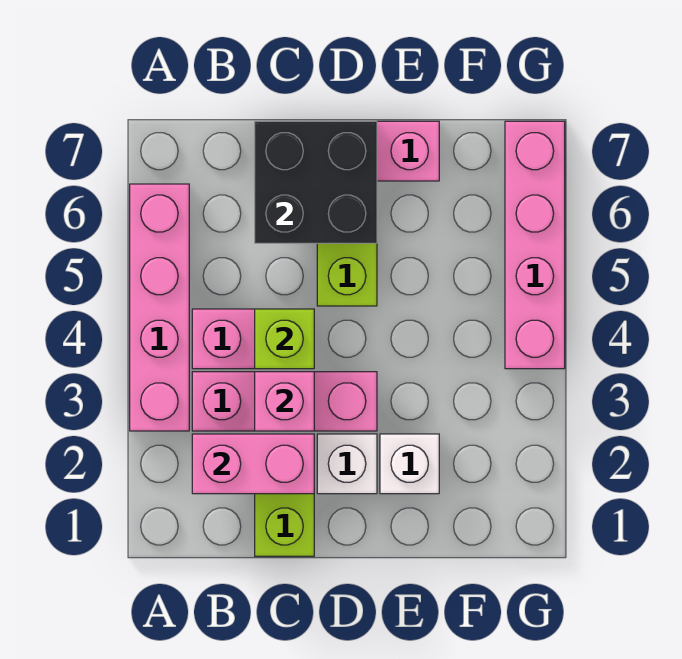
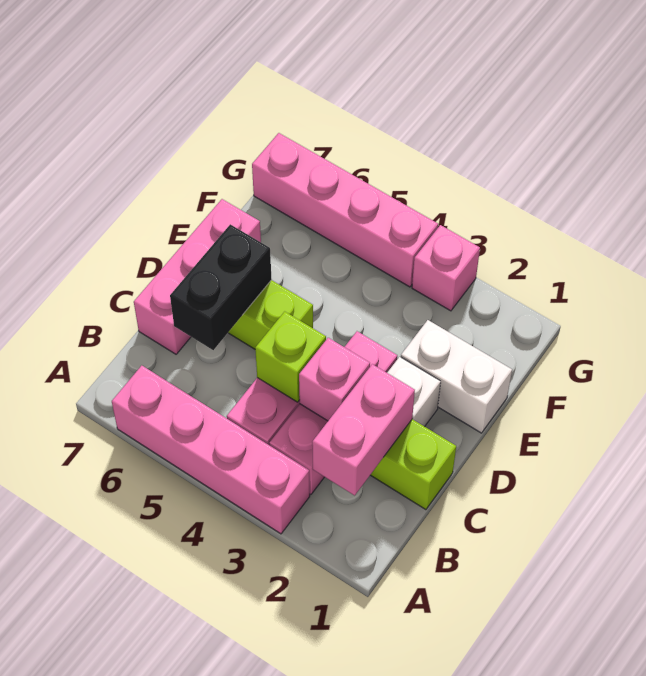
black 2x2 brick [255,121,377,243] -> black 1x2 brick [170,224,272,350]
white 1x1 brick [380,434,439,494] -> white 1x2 brick [401,320,512,433]
none -> pink 1x1 brick [412,225,480,311]

